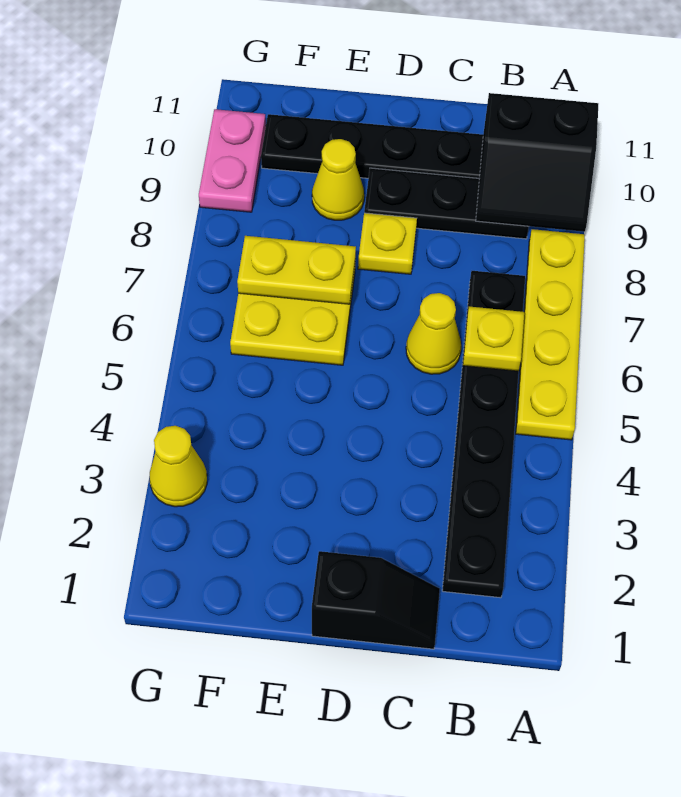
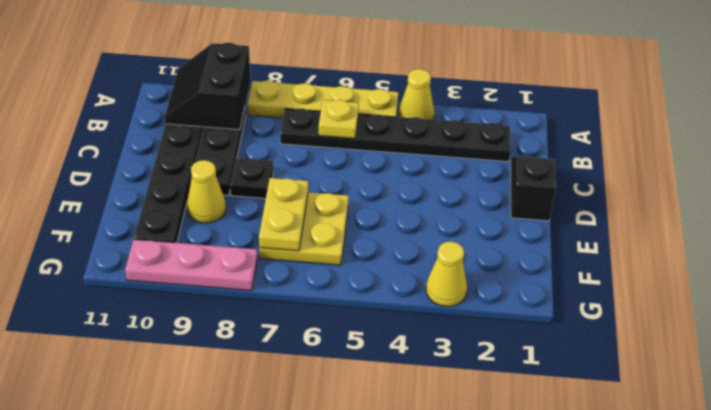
black 2x2 slope [476,93,598,232] -> black 2x2 slope turned to [165,43,250,130]
yellow 1x1 cone [406,293,461,374] -> yellow 1x1 cone moved to [398,69,434,120]
yellow 1x1 plate [358,213,417,274] -> black 1x1 plate [230,158,273,198]
pink 1x2 plate [199,109,266,212] -> pink 1x3 plate [125,239,257,291]

